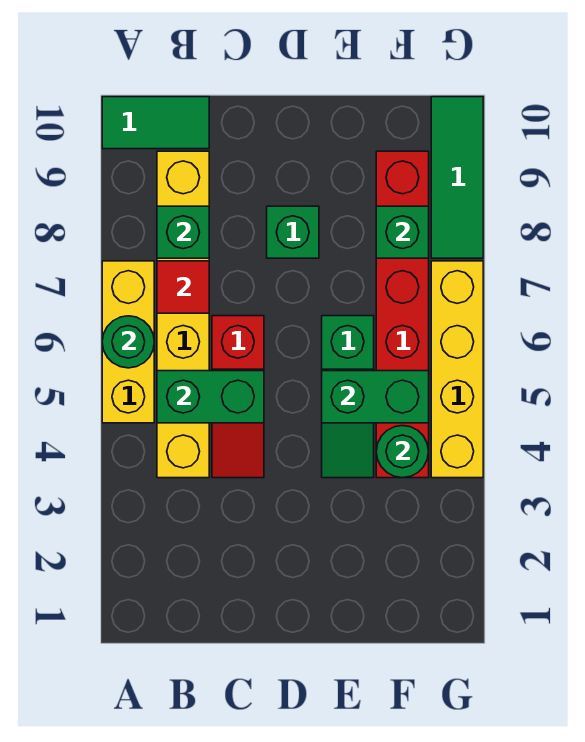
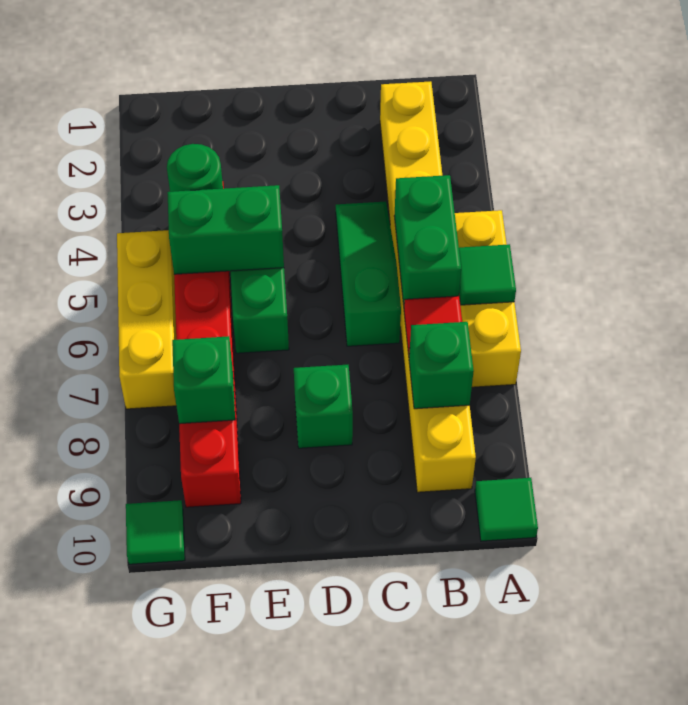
green 1x1 round brick [102,316,154,368] -> green 1x1 tile [459,244,516,305]
green 1x2 tile [102,97,209,149] -> green 1x1 tile [475,478,538,541]
yellow 1x6 brick [157,151,209,478] -> yellow 1x8 brick [380,81,476,492]
green 1x2 brick [157,371,264,423] -> green 1x2 brick turned to [394,175,461,305]
red 1x3 slope [212,316,264,478] -> green 1x3 slope [336,201,401,346]
yellow 1x4 brick [431,261,483,478] -> yellow 1x3 brick [117,230,176,409]
green 1x3 tile [431,97,483,258] -> green 1x1 tile [126,500,185,564]

